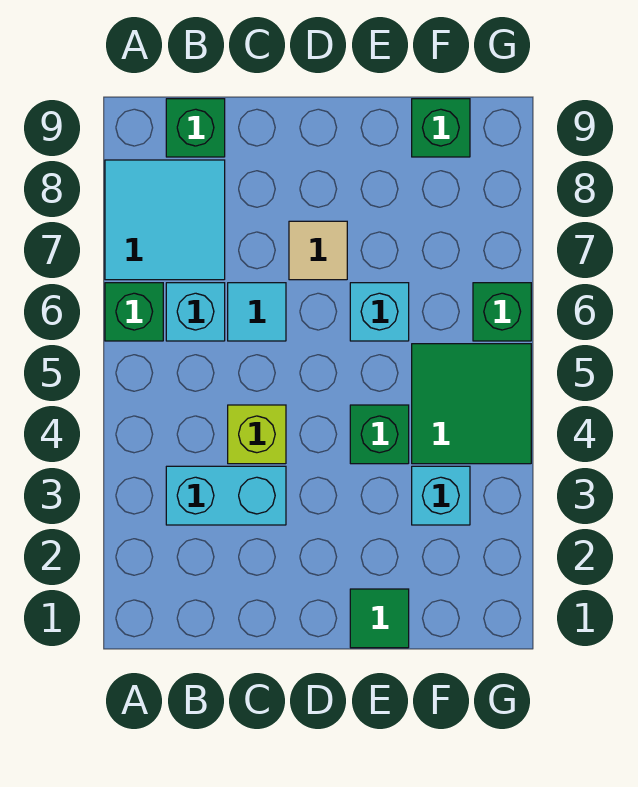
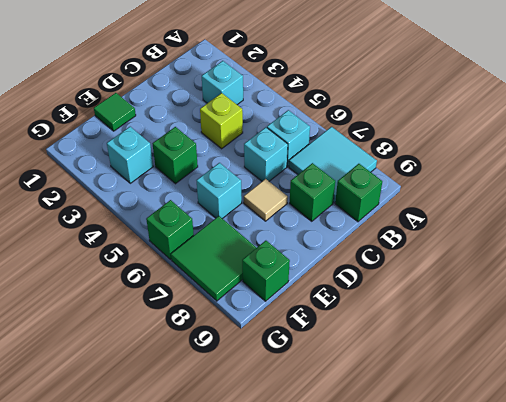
green 1x1 brick [105,283,163,341] -> green 1x1 brick moved to [289,163,335,221]
cyan 1x2 brick [166,466,286,525] -> cyan 1x1 brick [202,61,243,105]
cyan 1x1 tile [228,283,286,341] -> cyan 1x1 brick [244,127,288,181]
green 2x2 tile [412,344,531,464] -> green 2x2 tile moved to [171,216,257,301]

